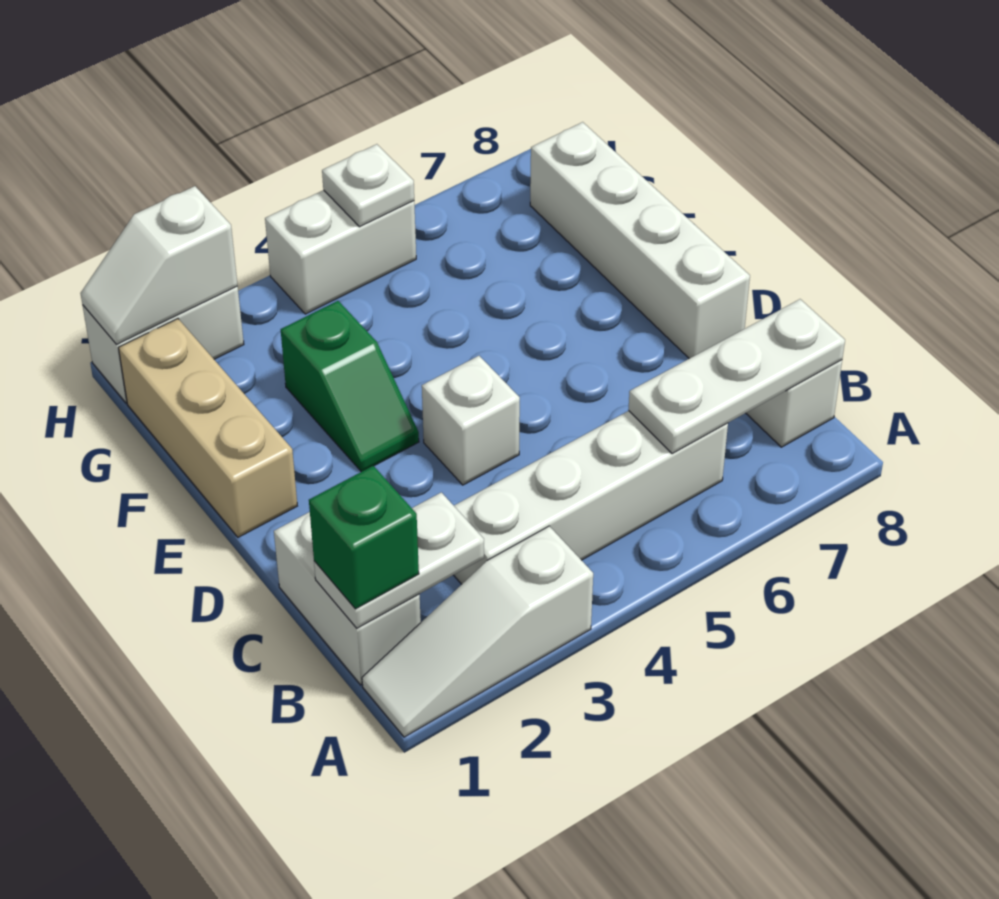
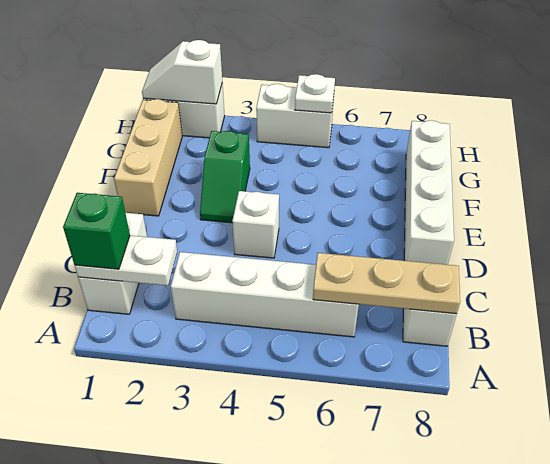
white 1x3 slope [362,526,593,737] -> none
white 1x3 plate [628,299,845,454] -> tan 1x3 plate [313,253,460,314]

